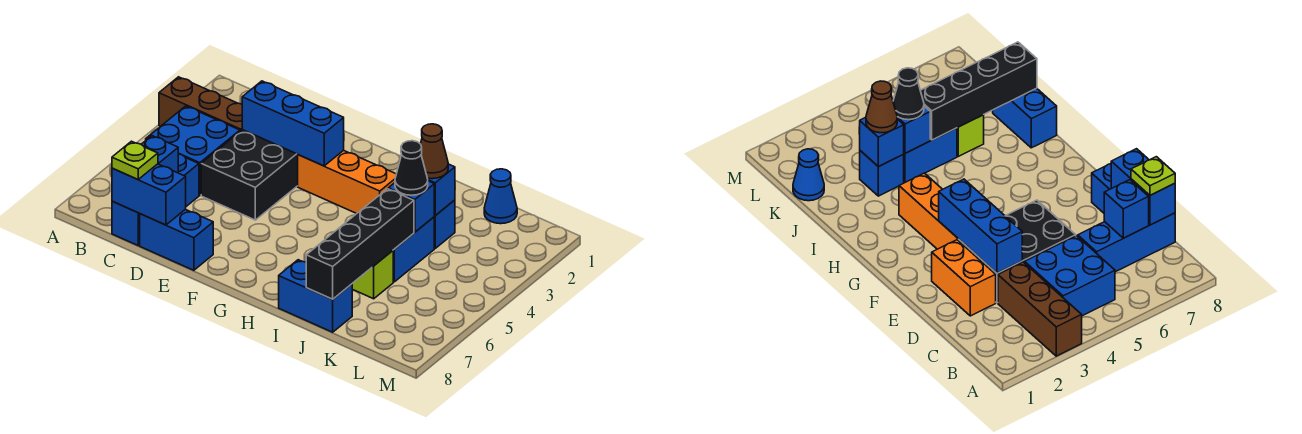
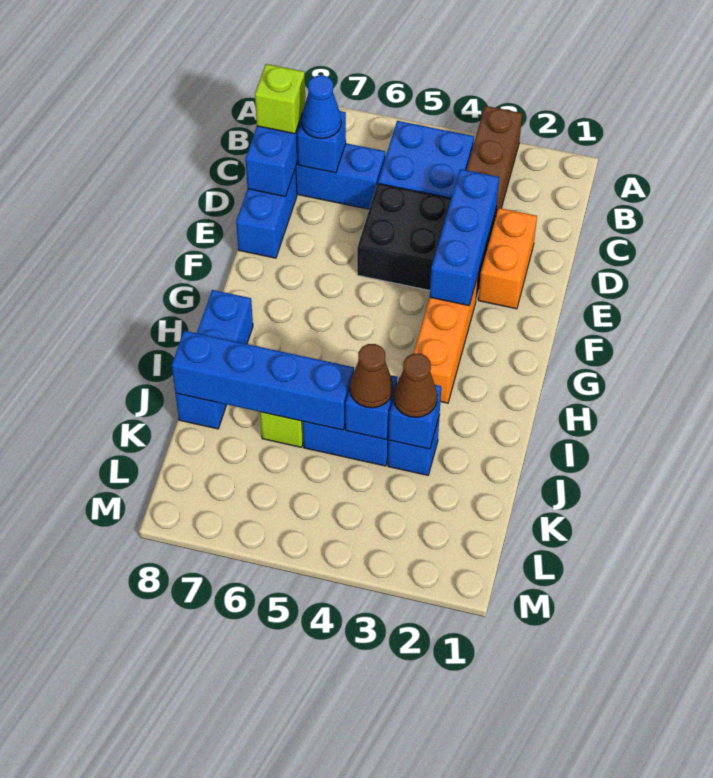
lime 1x1 plate [112,141,158,179] -> lime 1x1 brick [255,64,305,134]
blue 1x2 brick [279,260,352,332] -> blue 1x3 brick [175,290,253,429]
black 1x1 cone [395,141,428,195] -> brown 1x1 cone [350,344,393,408]
black 1x4 brick [306,189,414,299] -> blue 1x4 brick [172,331,354,430]
blue 1x1 cone [484,169,517,224] -> blue 1x1 cone moved to [301,75,341,138]

